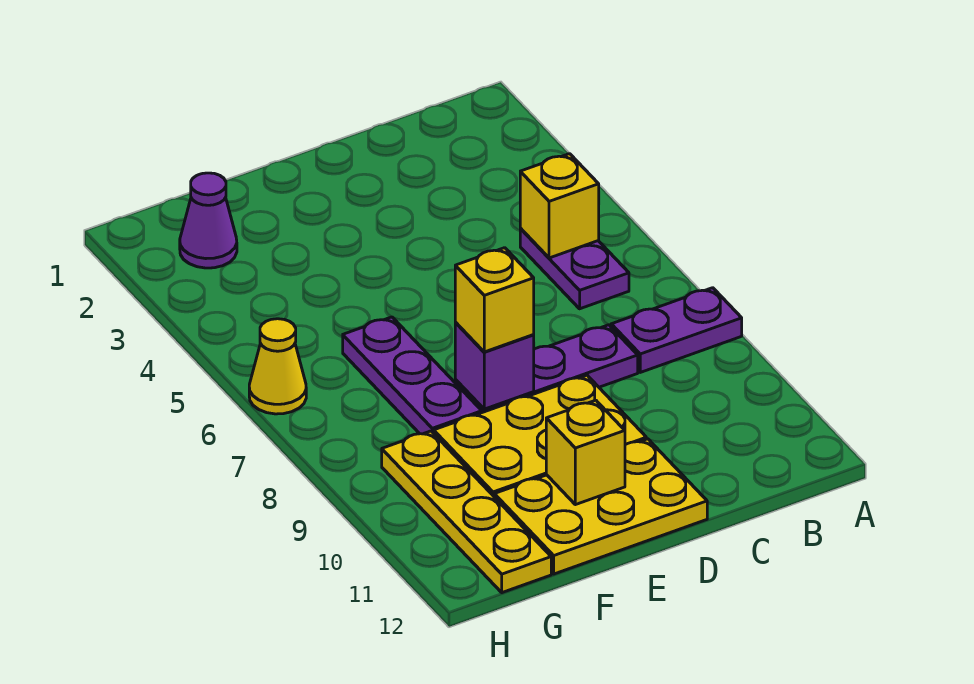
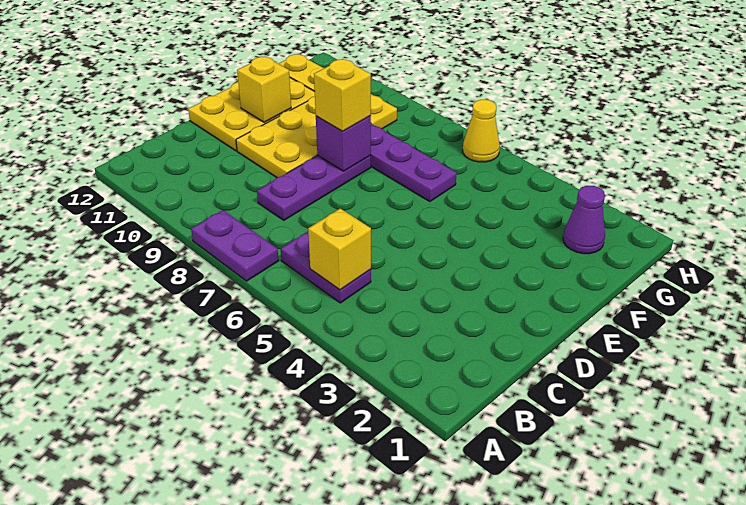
purple 1x2 plate [611,288,742,372] -> purple 1x2 plate turned to [191,210,279,281]

